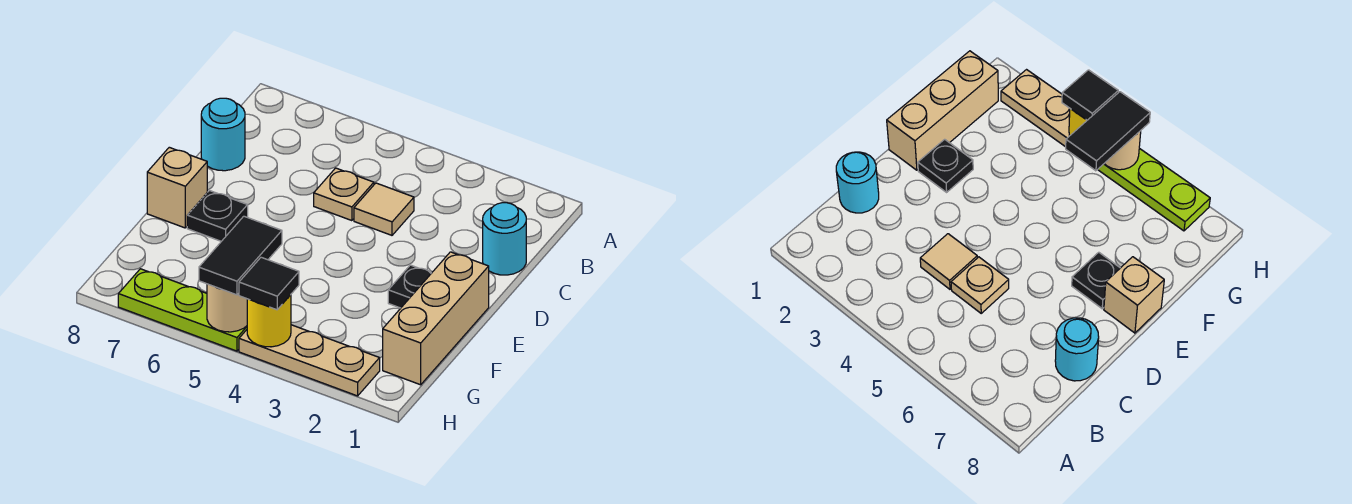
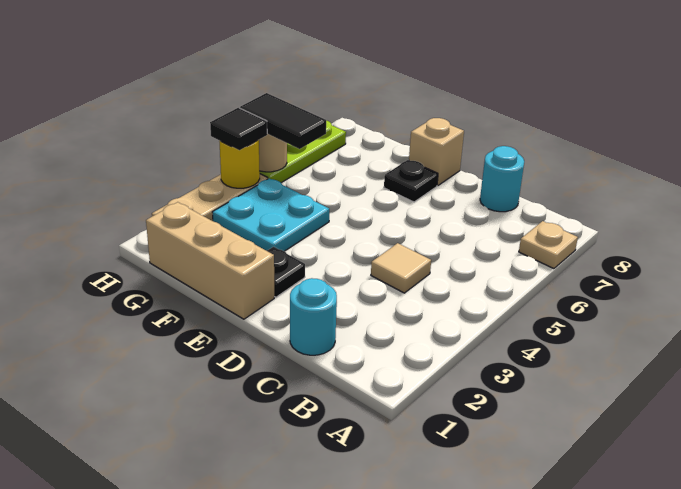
tan 1x1 plate [314,168,374,221] -> tan 1x1 plate moved to [519,221,578,269]
none -> cyan 2x2 plate [213,178,329,251]

